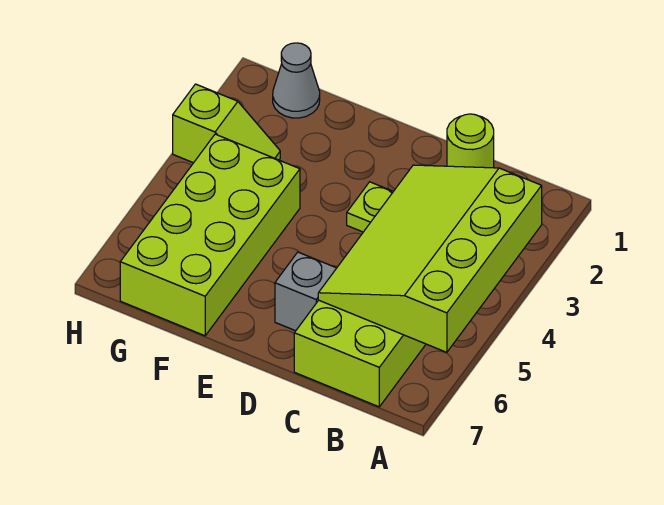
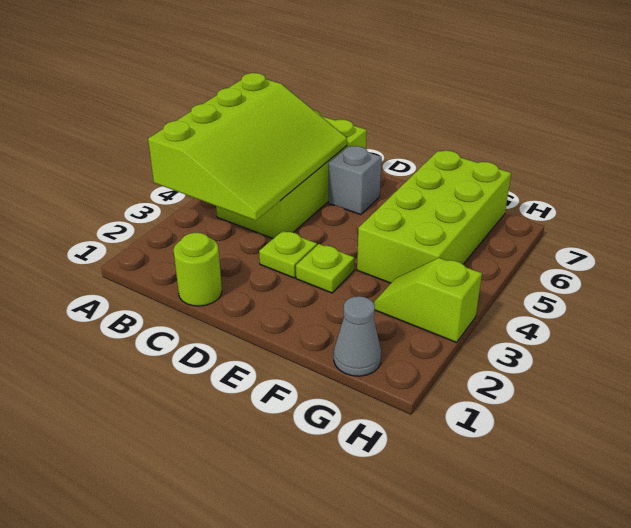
none -> lime 1x1 plate [296,244,355,293]

